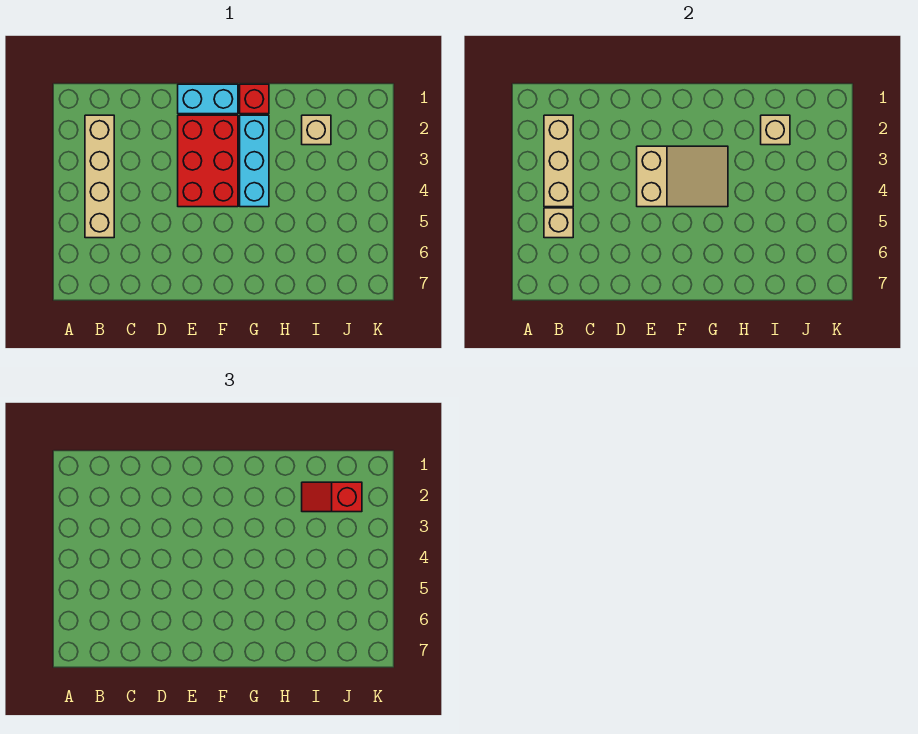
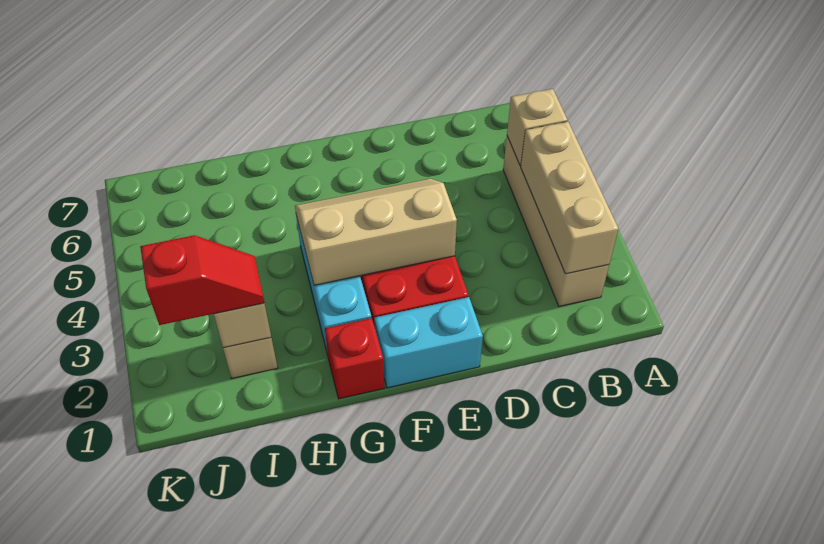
tan 2x3 slope [637,146,728,207] -> tan 2x3 slope turned to [295,179,457,285]

